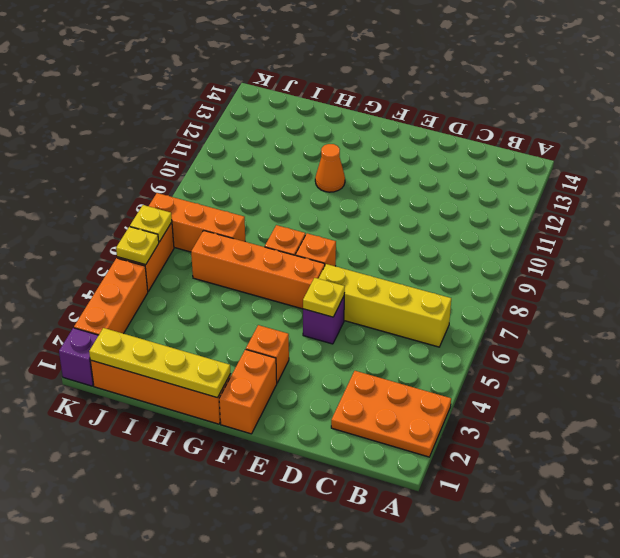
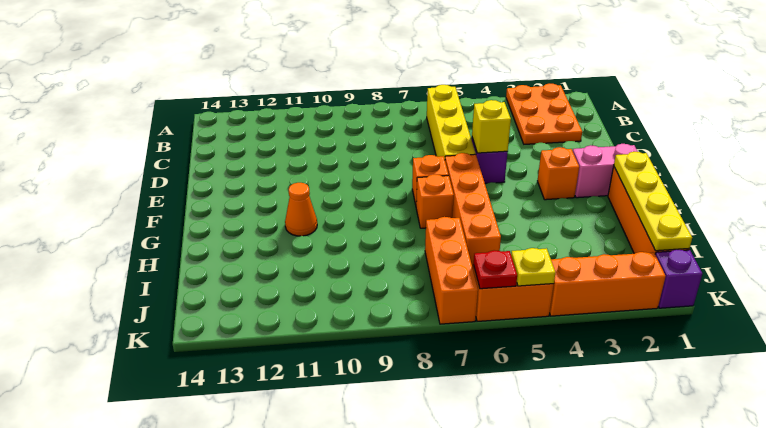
yellow 1x1 plate [303,278,345,317] -> yellow 1x1 brick [472,100,511,153]
orange 1x2 brick [219,349,277,434] -> pink 1x2 brick [573,144,638,198]
yellow 1x1 plate [130,205,172,242] -> red 1x1 plate [474,250,517,289]

